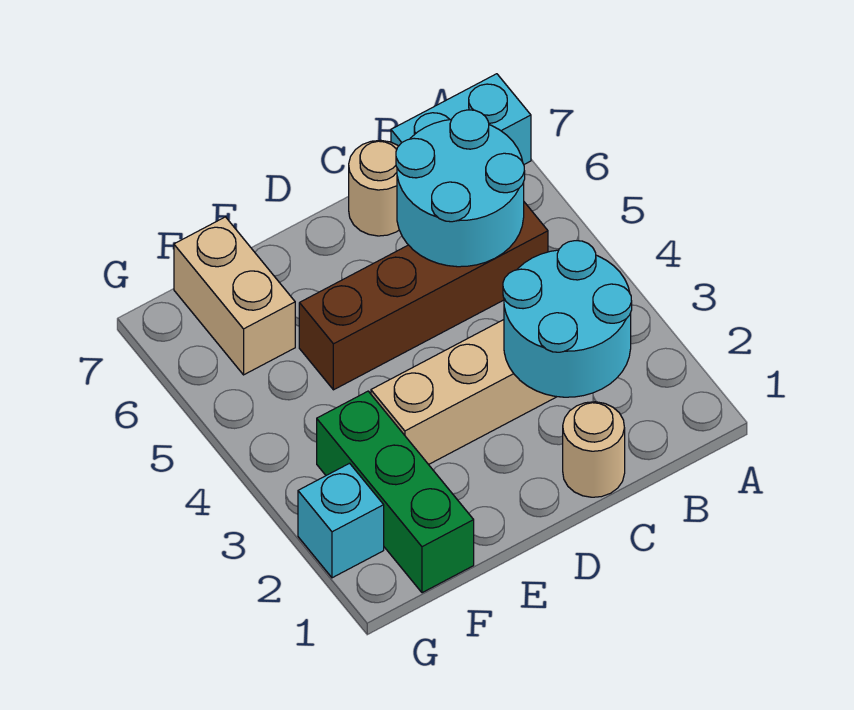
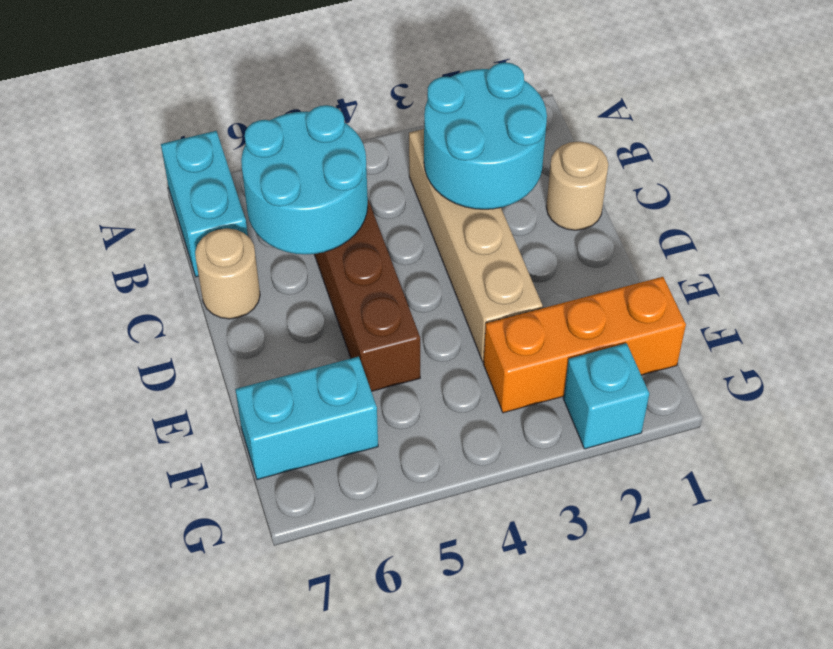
green 1x3 brick [317,391,474,593] -> orange 1x3 brick [483,277,686,413]
tan 1x2 brick [174,217,295,375] -> cyan 1x2 brick [235,357,378,480]

